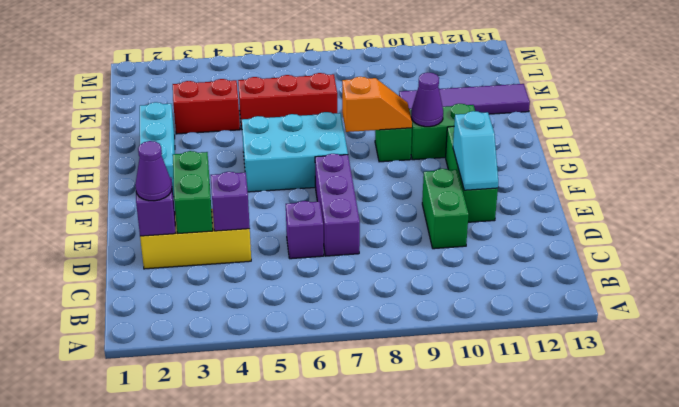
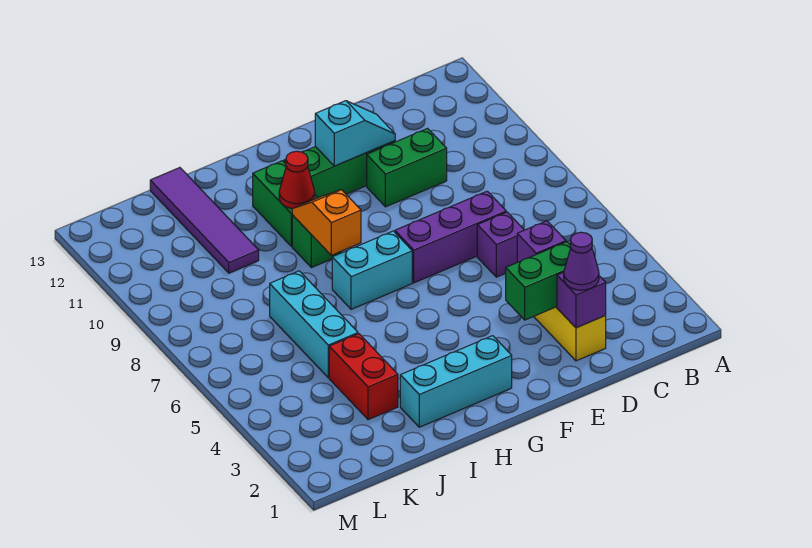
cyan 2x3 brick [242,112,348,192] -> cyan 1x2 brick [332,231,412,309]
purple 1x1 cone [411,72,443,127] -> red 1x1 cone [279,151,315,209]
red 1x3 brick [238,73,337,129] -> cyan 1x3 brick [270,271,358,378]

